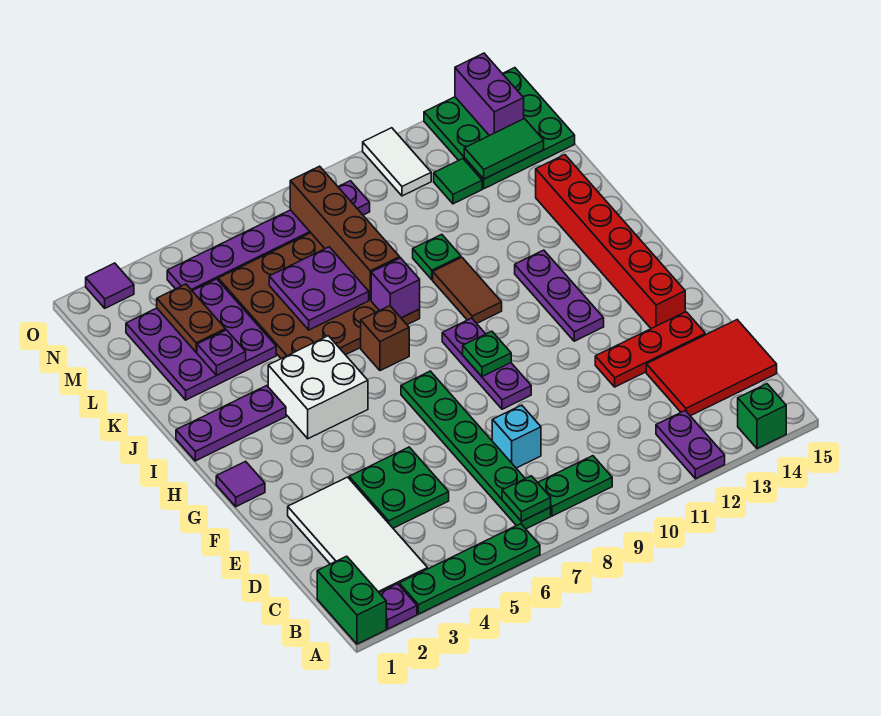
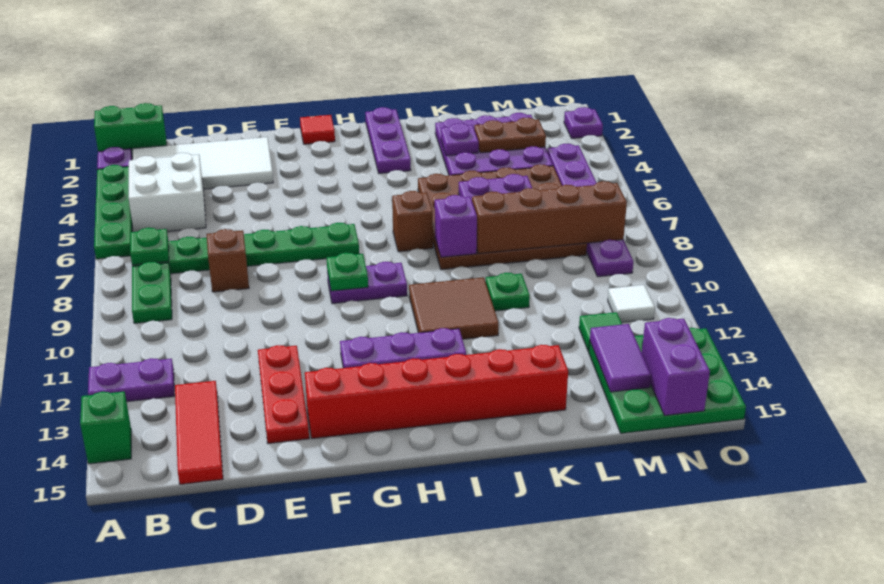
red 2x3 tile [646,320,777,416] -> red 1x3 tile [175,381,223,484]
green 2x2 plate [349,447,449,528] -> none
cyan 1x1 brick [492,405,541,468] -> brown 1x1 brick [207,229,249,292]
purple 1x3 plate [442,318,531,409] -> purple 1x2 plate [327,262,407,304]
purple 1x1 tile [216,461,265,507] -> red 1x1 tile [300,115,335,144]
white 2x2 brick [268,336,368,439] -> white 2x2 brick moved to [129,153,206,232]
brown 1x2 tile [433,257,502,323] -> brown 2x2 tile [409,277,499,339]
green 1x2 tile [464,119,544,179] -> purple 1x2 tile [590,324,651,392]
white 1x2 tile [363,128,431,196] -> white 1x1 tile [608,285,655,323]
purple 1x2 brick [455,53,524,136] -> purple 1x2 brick turned to [642,318,710,415]
purple 1x1 tile [86,263,134,308] -> purple 1x1 plate [564,107,603,138]

